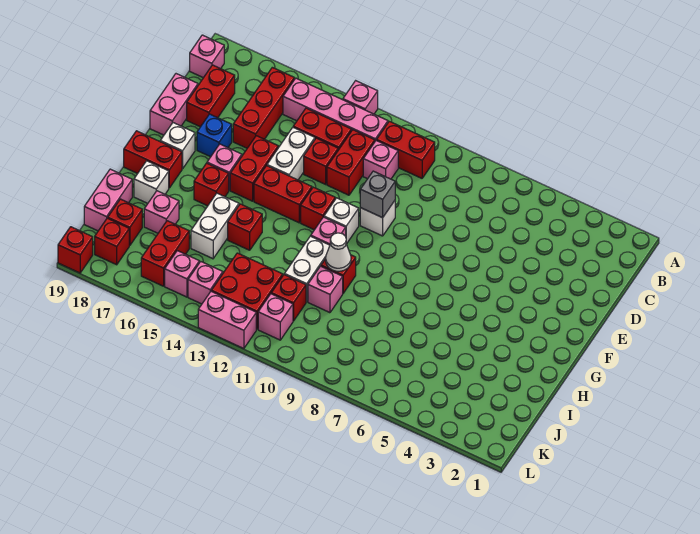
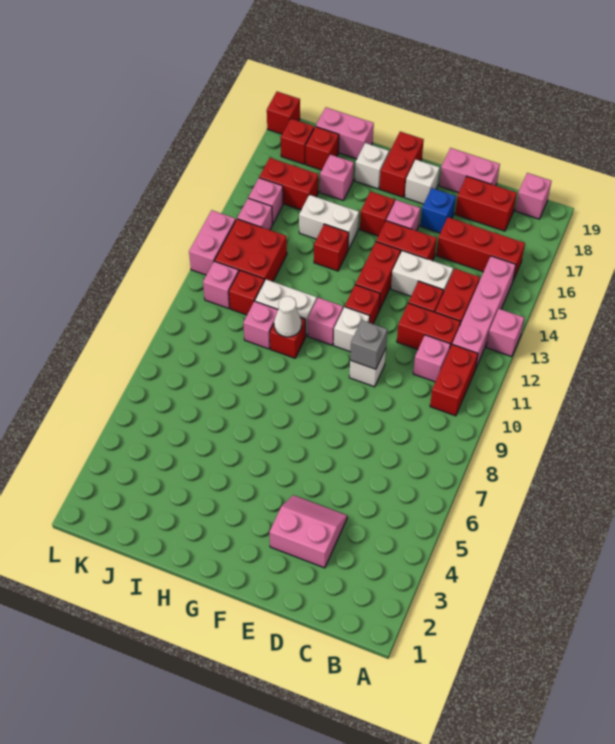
none -> pink 2x2 slope [269,495,347,568]

